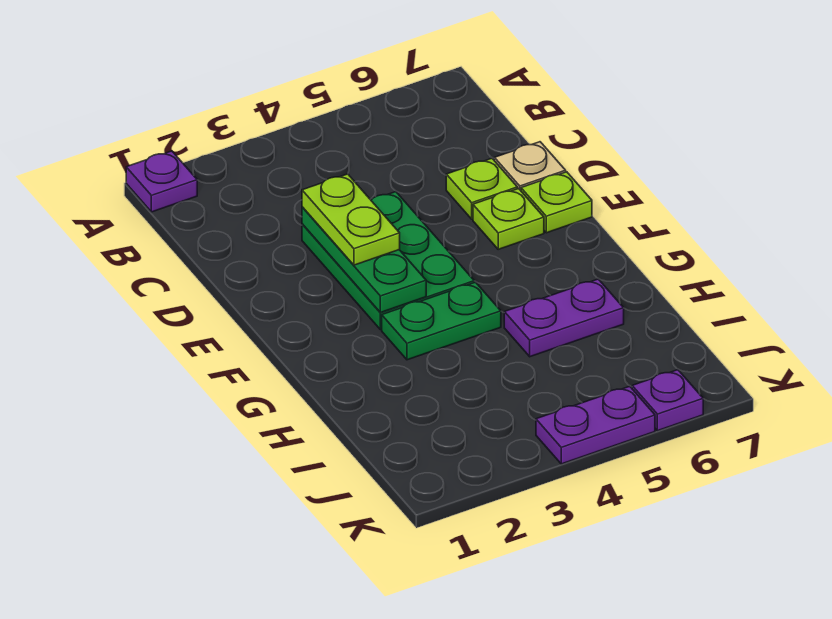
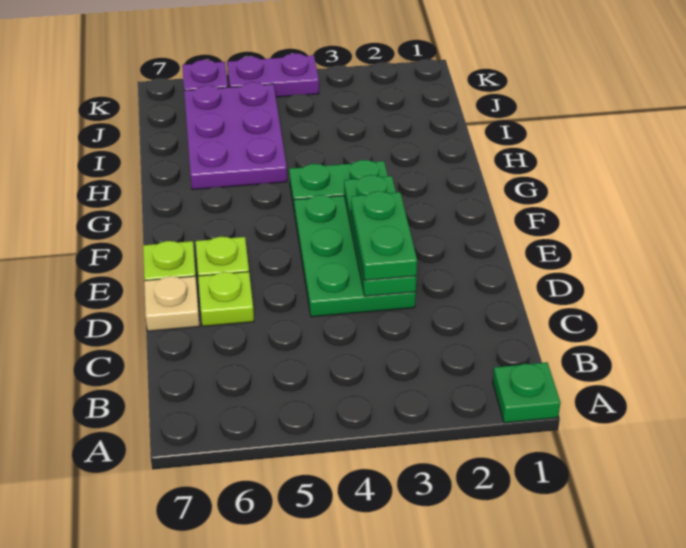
purple 1x1 plate [126,151,197,212] -> green 1x1 plate [493,362,561,423]
lime 1x2 plate [302,174,400,265] -> green 1x2 plate [351,191,417,280]
purple 1x2 plate [504,279,624,357] -> purple 2x3 plate [184,82,287,190]

